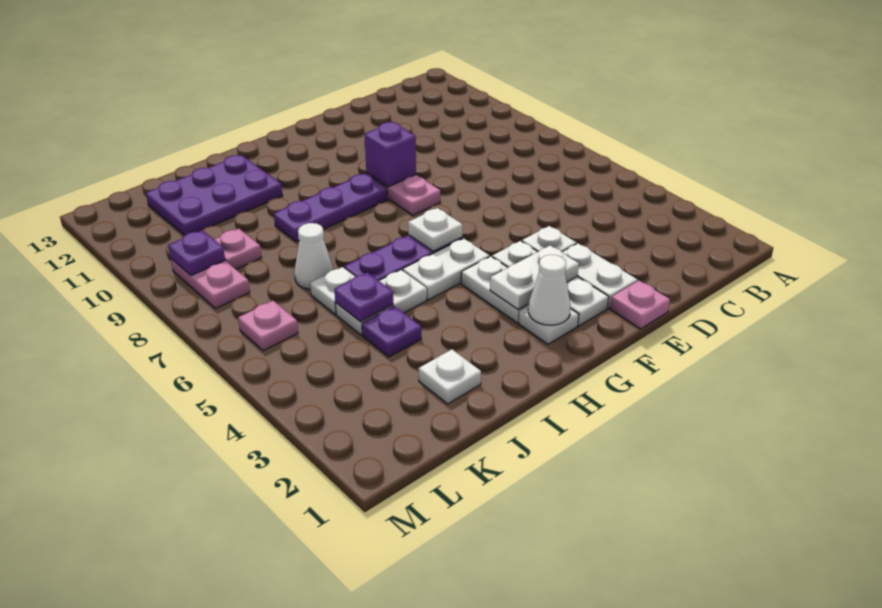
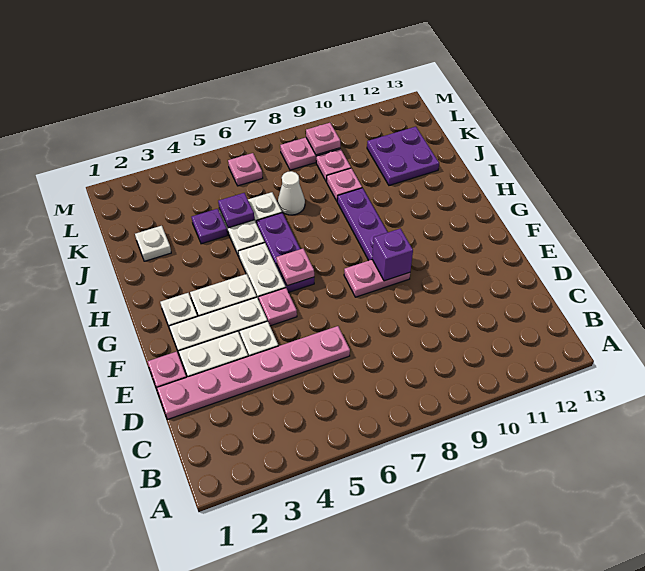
none -> pink 1x6 plate [157,326,350,420]
white 1x2 plate [490,246,579,309] -> none
none -> pink 1x1 plate [259,288,297,326]
white 1x1 cone [528,255,570,325] -> none
white 1x1 plate [408,208,462,252] -> pink 1x1 plate [276,249,314,286]
purple 2x3 plate [146,155,282,236] -> purple 2x2 plate [367,127,439,185]
none -> pink 1x1 plate [326,168,362,201]
purple 1x1 plate [168,230,225,276] -> pink 1x1 plate [306,123,340,155]

